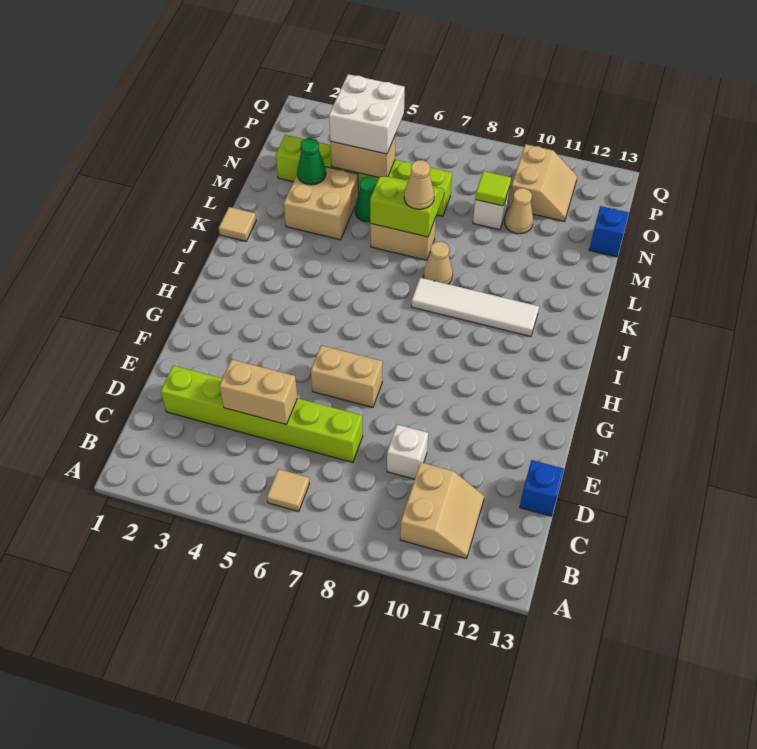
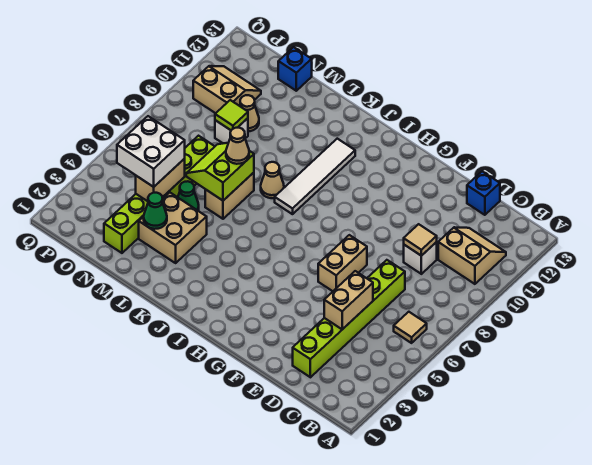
tan 1x1 tile [219,207,256,241] -> tan 1x1 tile moved to [404,224,437,256]

